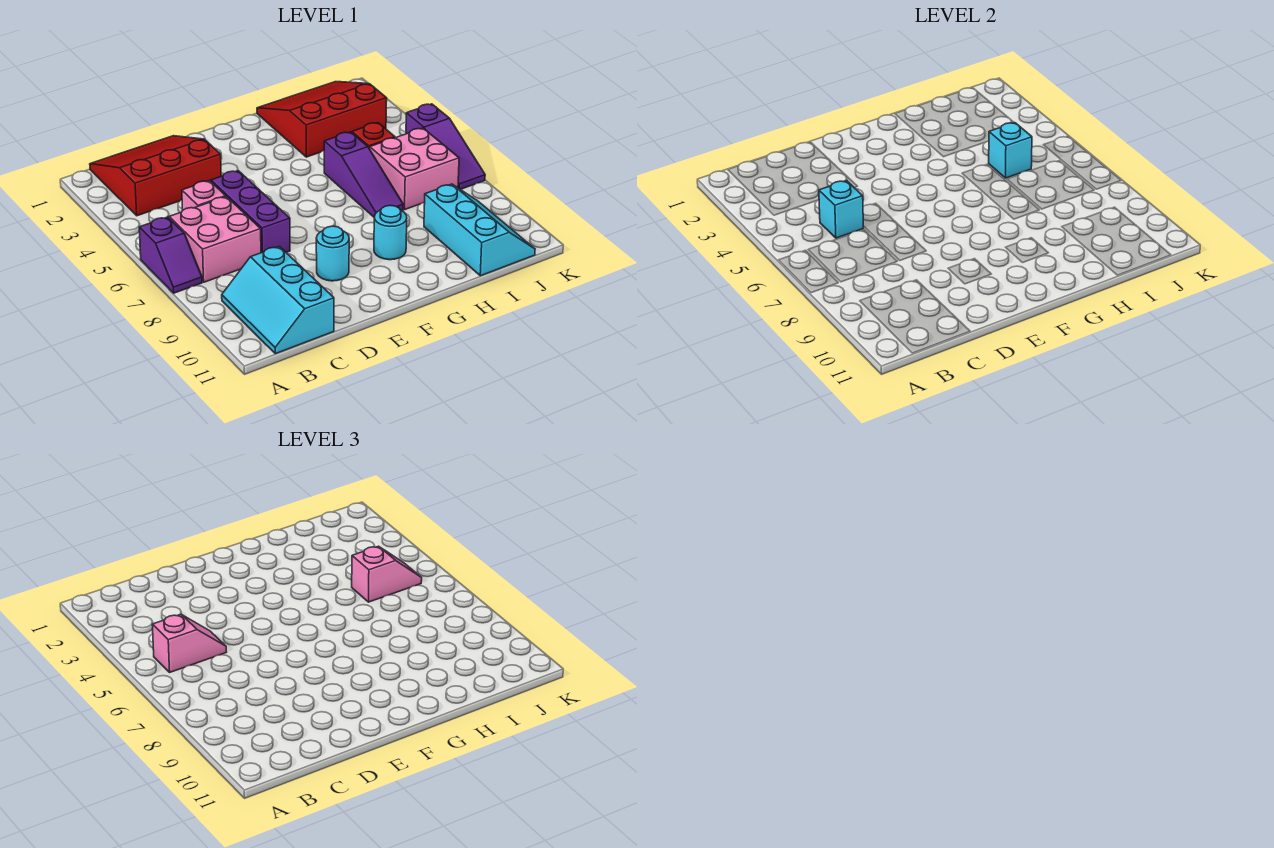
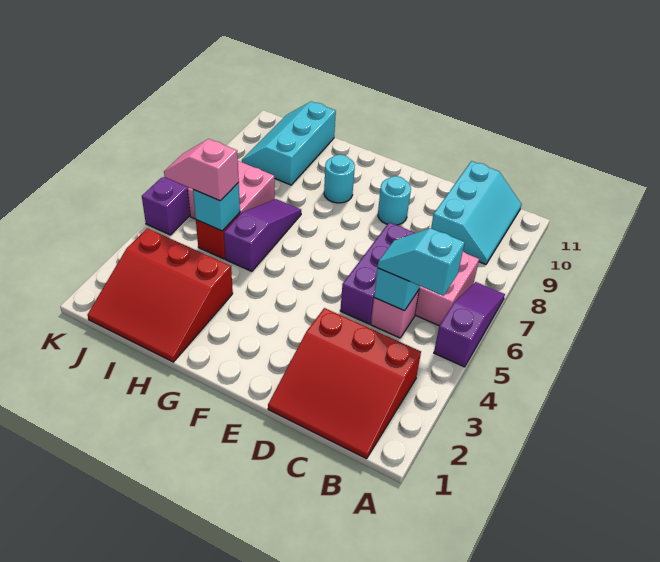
purple 1x2 slope [139,217,202,293] -> purple 1x3 slope [434,282,505,367]
pink 1x2 slope [152,614,226,672] -> cyan 1x2 slope [378,228,465,296]

